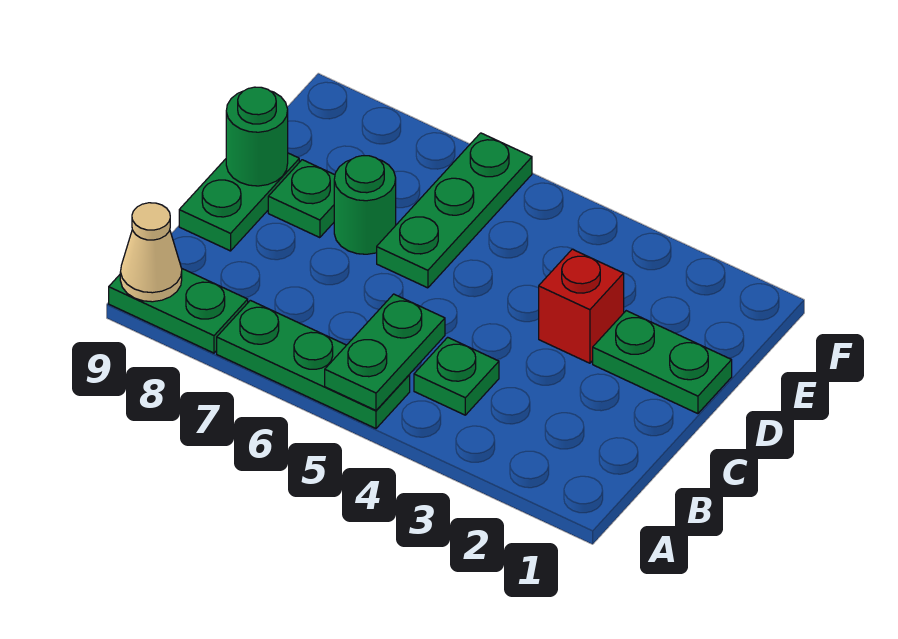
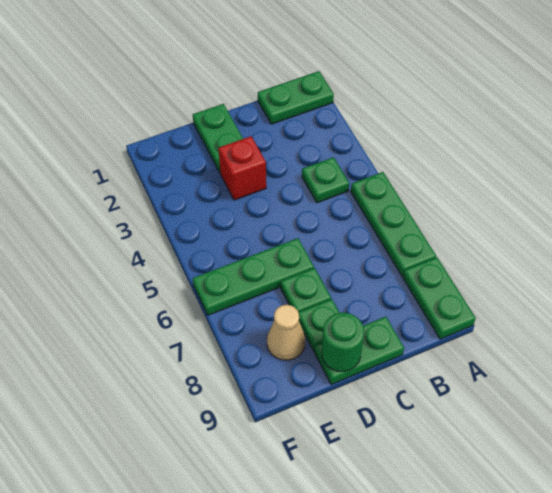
green 1x2 plate [325,294,445,410] -> green 1x2 plate moved to [258,71,334,124]
tan 1x1 cone [120,203,182,302] -> tan 1x1 cone moved to [267,305,305,360]
green 1x1 round brick [334,156,396,254] -> green 1x1 plate [281,268,331,312]

